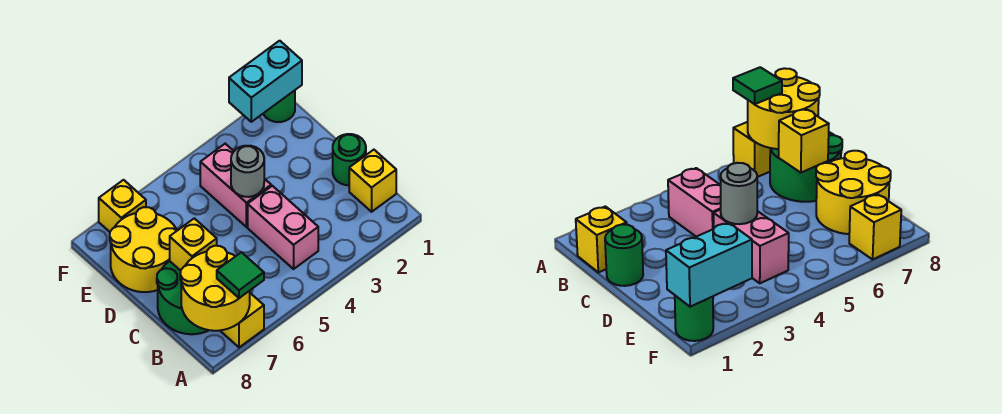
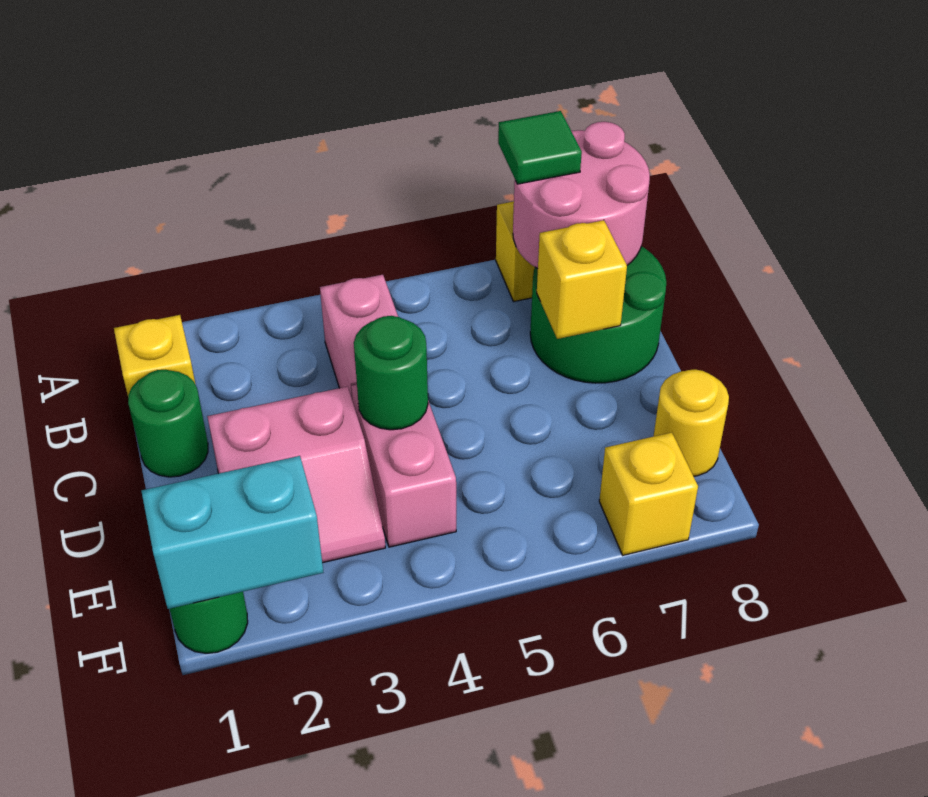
yellow 2x2 round brick [180,246,250,331] -> pink 2x2 round brick [513,122,650,269]
none -> pink 2x2 slope [207,387,385,563]
grey 1x1 round brick [231,146,264,197] -> green 1x1 round brick [354,316,428,430]
yellow 2x2 round brick [110,207,177,292] -> yellow 1x1 round brick [654,369,729,476]

